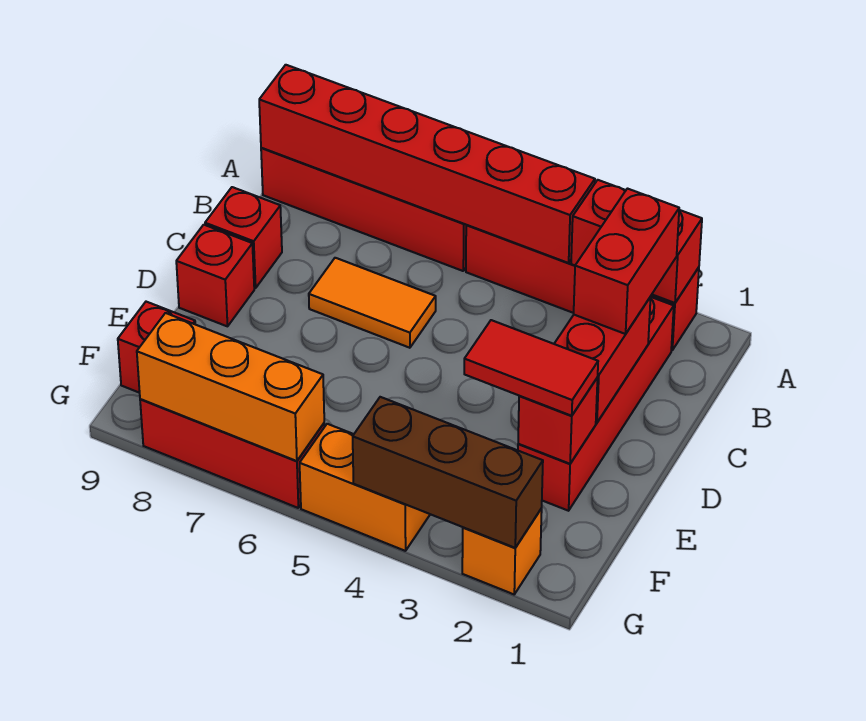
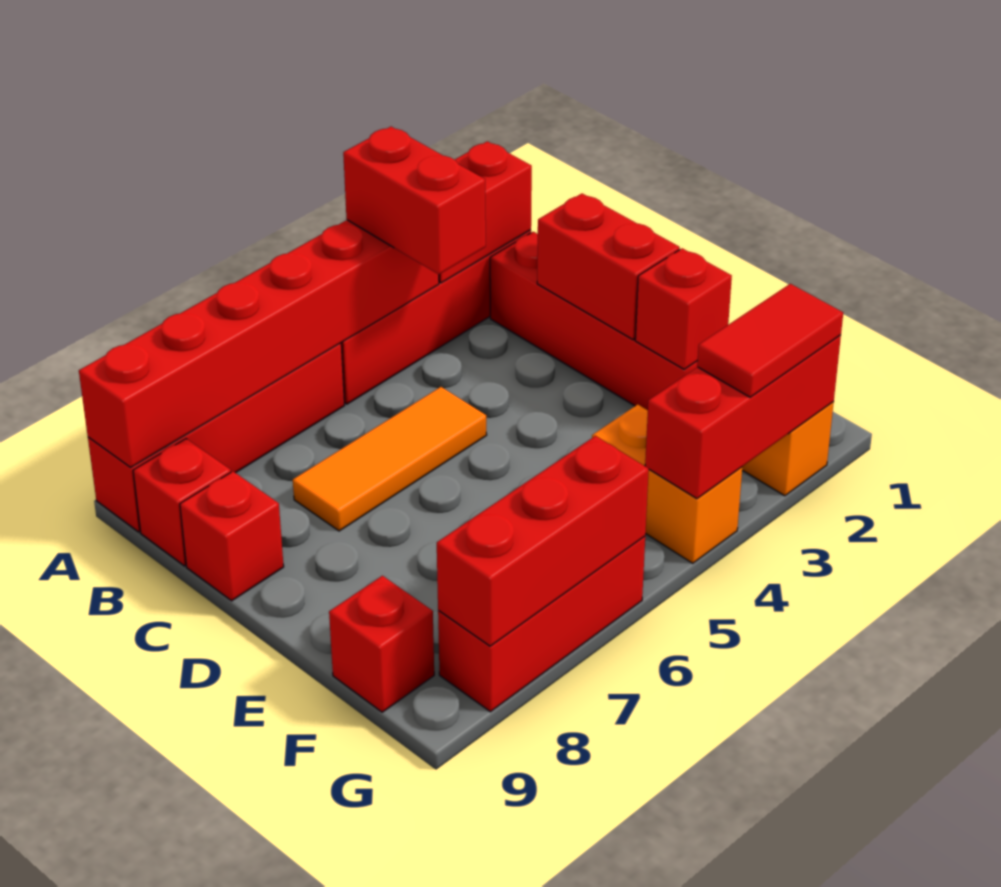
red 1x2 brick [574,189,679,334] -> red 1x2 brick moved to [343,127,486,274]
orange 1x2 tile [309,258,436,348] -> orange 1x3 tile [293,387,487,531]
red 1x1 brick [176,225,254,326] -> red 1x1 brick moved to [133,439,231,566]
red 1x2 tile [464,320,598,416] -> red 1x2 tile moved to [697,284,843,397]
brown 1x3 brick [353,397,543,548] -> red 1x3 brick [645,335,841,499]
orange 1x2 brick [300,424,430,551] -> orange 1x2 brick turned to [592,405,742,563]
orange 1x3 brick [137,313,324,461] -> red 1x3 brick [437,436,649,646]

